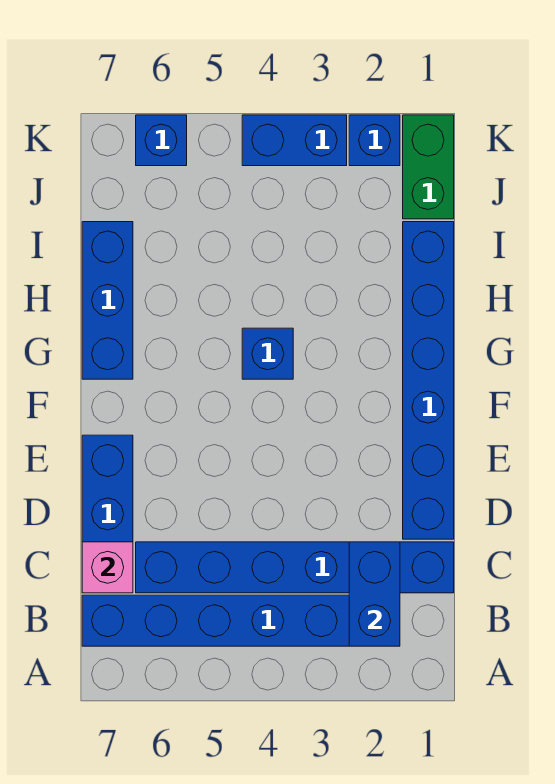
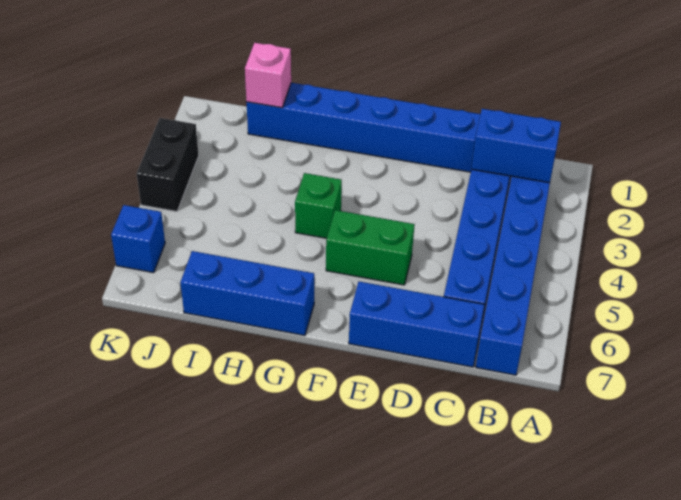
pink 1x1 brick [82,542,133,593] -> pink 1x1 brick moved to [245,43,291,108]
blue 1x1 brick [242,328,293,379] -> green 1x1 brick [295,173,342,238]
green 1x2 brick [403,115,454,219] -> green 1x2 brick moved to [326,210,415,285]
blue 1x1 brick [349,115,400,166] -> none
blue 1x2 brick [242,115,347,166] -> black 1x2 brick [137,118,199,212]

